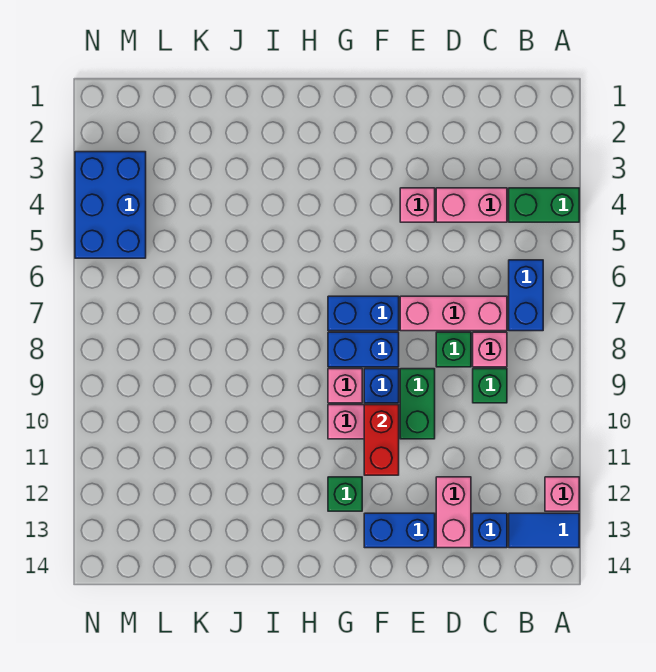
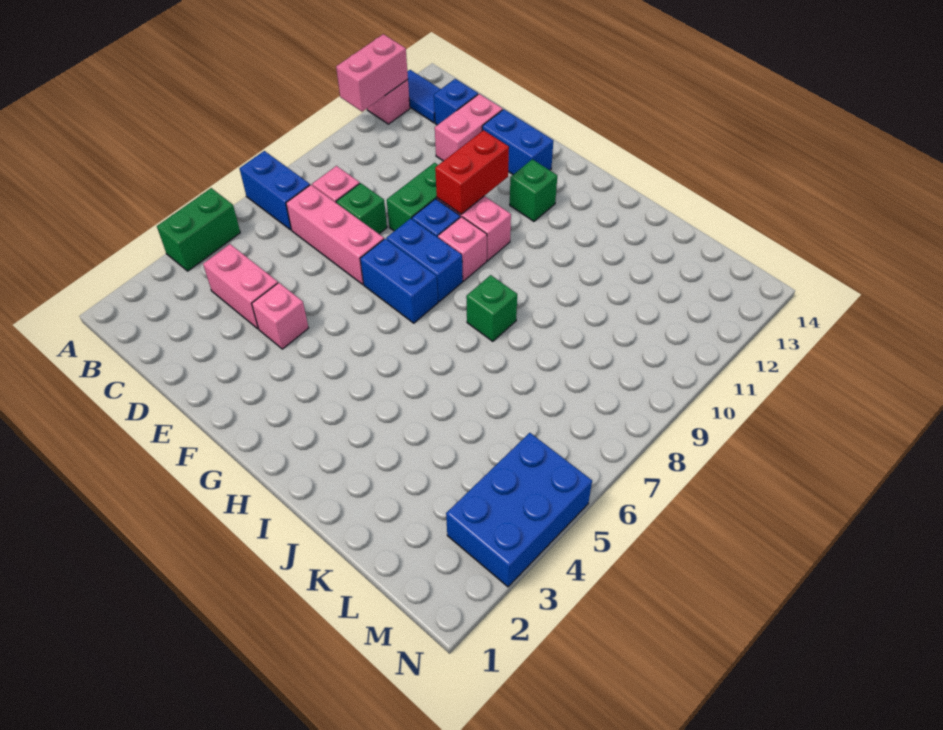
green 1x2 brick [509,188,579,222] -> green 1x2 brick turned to [157,188,240,271]
none -> pink 1x2 brick [336,34,408,112]
blue 1x2 brick [509,260,543,331] -> blue 1x2 brick turned to [240,151,310,230]
green 1x1 brick [473,369,507,403] -> green 1x1 brick moved to [466,275,517,341]

